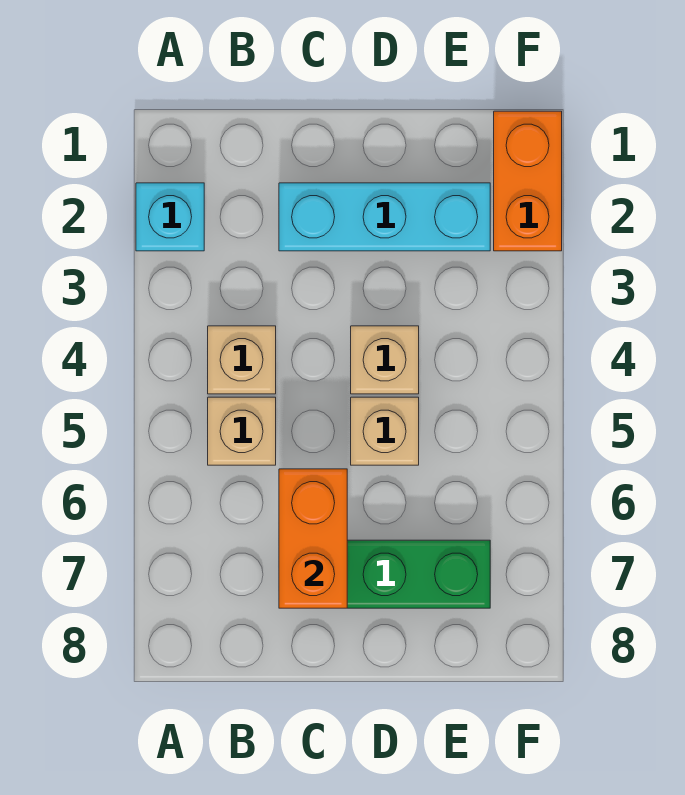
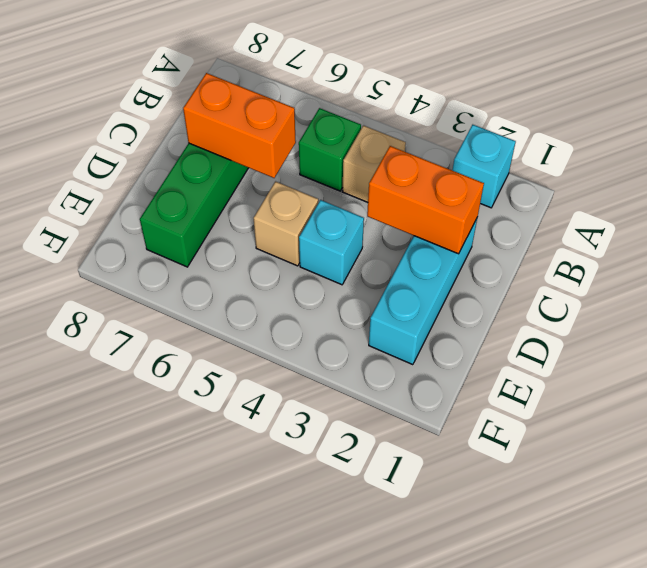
tan 1x1 brick [208,397,276,465] -> green 1x1 brick [299,108,361,191]
tan 1x1 brick [351,326,419,394] -> cyan 1x1 brick [299,200,364,285]
orange 1x2 brick [494,111,562,251] -> orange 1x2 brick moved to [367,146,484,254]

